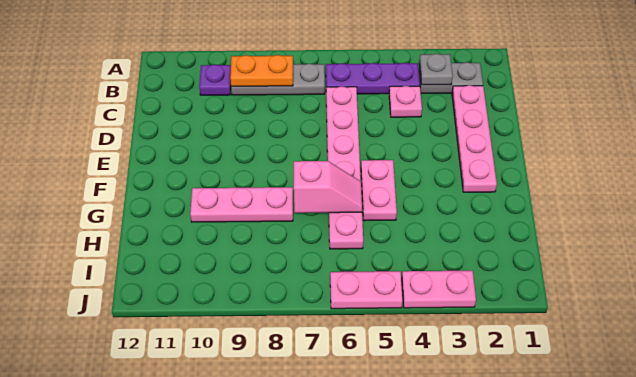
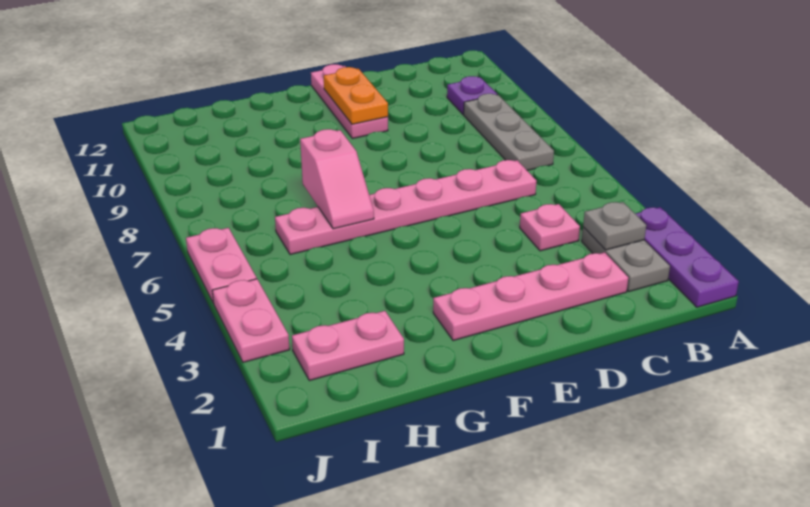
purple 1x3 plate [326,63,420,94] -> purple 1x3 plate moved to [635,207,739,307]
orange 1x2 plate [230,55,293,86] -> orange 1x2 plate moved to [324,67,388,124]
pink 1x2 plate [361,160,397,221] -> pink 1x2 plate moved to [292,311,404,381]
pink 1x3 plate [190,187,293,222] -> pink 1x3 plate moved to [311,64,388,139]

